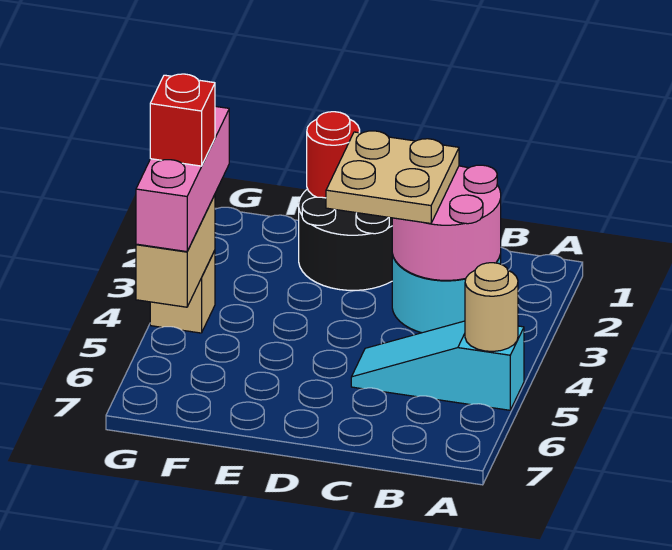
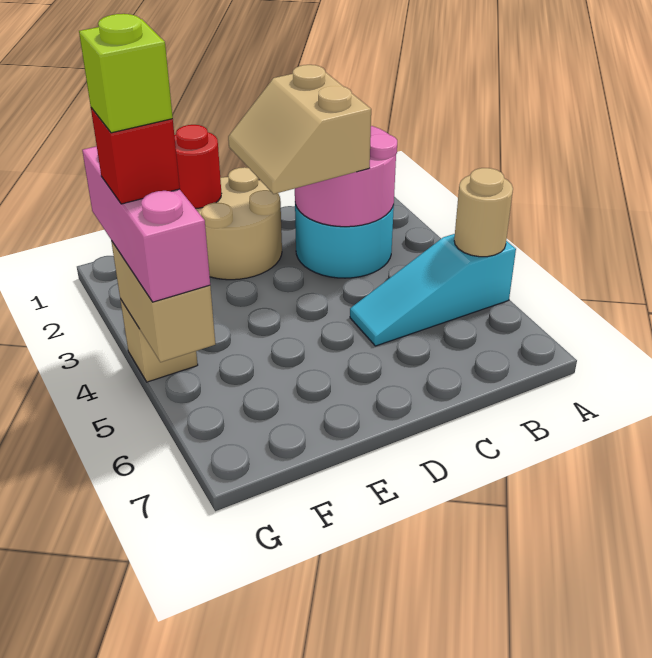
tan 2x2 plate [326,131,459,224] -> tan 2x2 slope [228,65,371,194]
black 2x2 round brick [299,189,392,290] -> tan 2x2 round brick [195,167,282,280]
none -> lime 1x1 brick [79,14,173,133]

